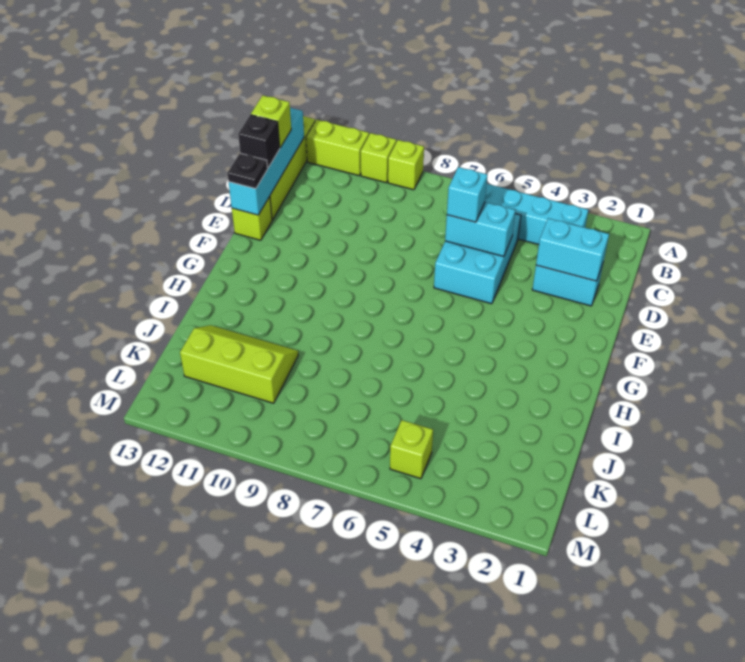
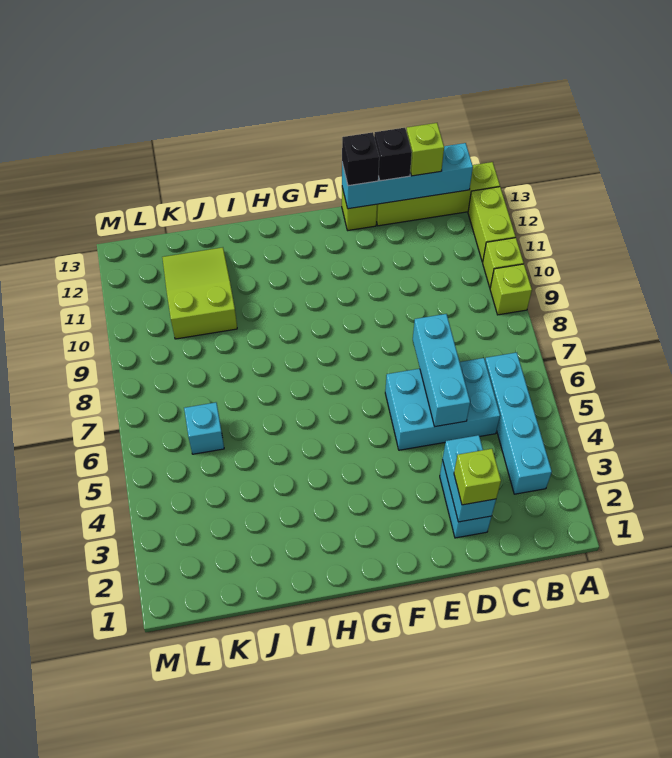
cyan 1x2 brick [445,202,515,256] -> cyan 1x3 brick [413,314,470,427]
cyan 1x1 brick [447,167,487,222] -> cyan 1x1 brick moved to [184,402,224,454]
black 1x1 plate [227,153,268,189] -> black 1x1 brick [342,132,379,186]
lime 2x3 slope [180,325,298,403] -> lime 2x3 slope turned to [162,247,237,339]
lime 1x1 brick [390,420,433,479] -> lime 1x1 brick moved to [454,449,501,505]

